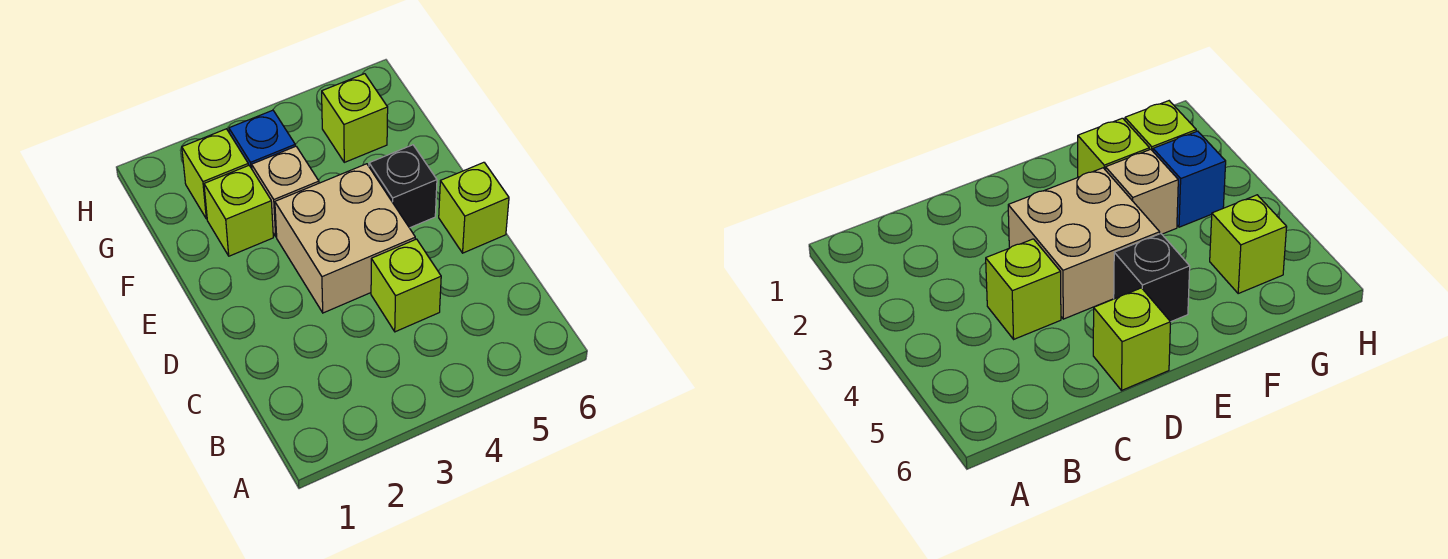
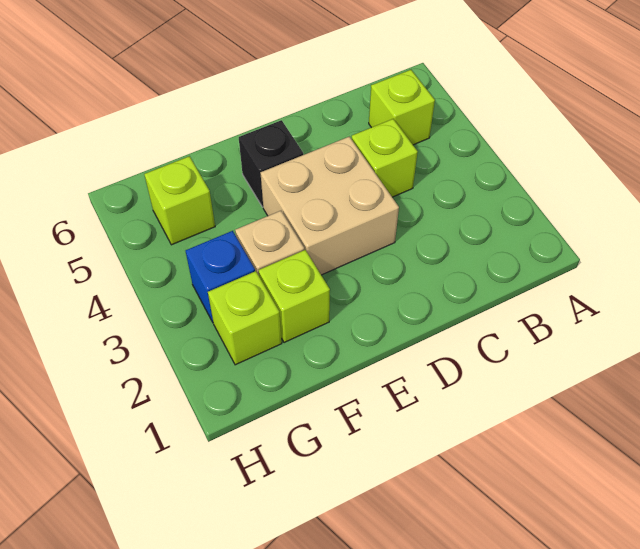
lime 1x1 brick [439,162,509,253] -> lime 1x1 brick moved to [369,70,435,145]

